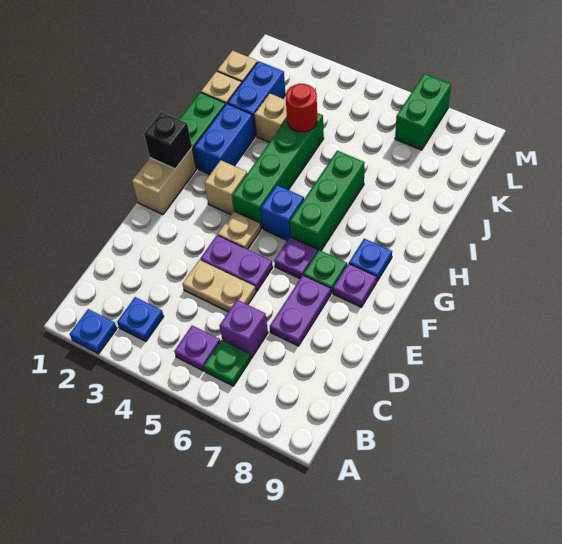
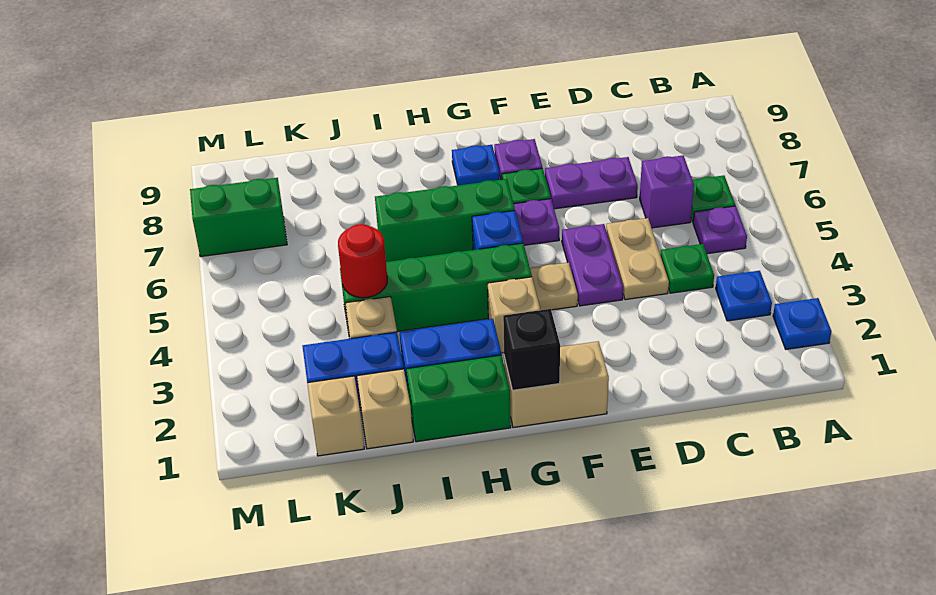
none -> green 1x1 plate [660,244,714,293]

